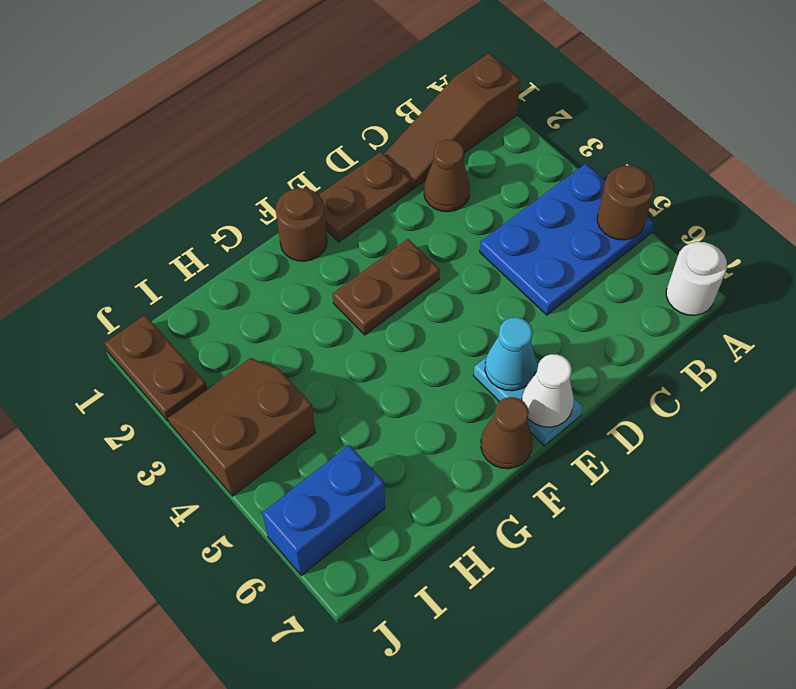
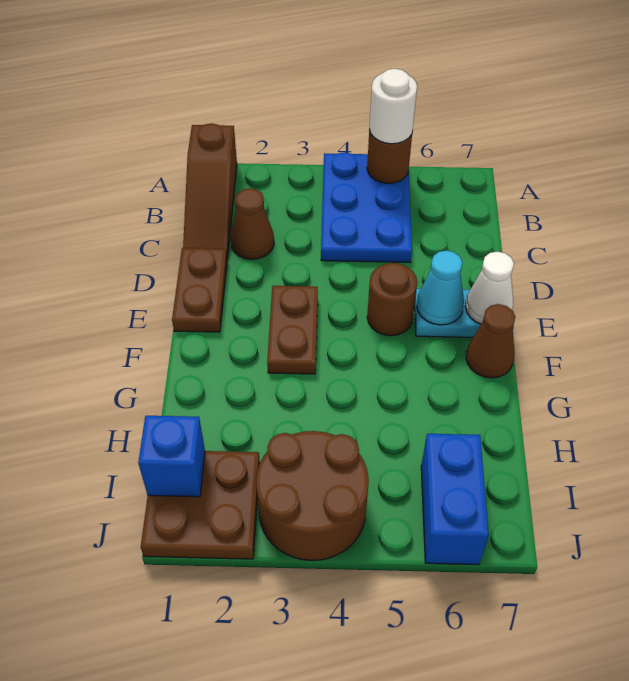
white 1x1 round brick [666,242,727,315] -> white 1x1 round brick moved to [369,69,417,144]
brown 1x1 round brick [276,188,327,261] -> brown 1x1 round brick moved to [367,263,417,336]
none -> blue 1x1 brick [138,416,205,497]
brown 2x2 slope [168,358,315,496] -> brown 2x2 round brick [256,431,369,560]
brown 1x2 plate [105,315,207,421] -> brown 2x2 plate [141,451,260,559]

